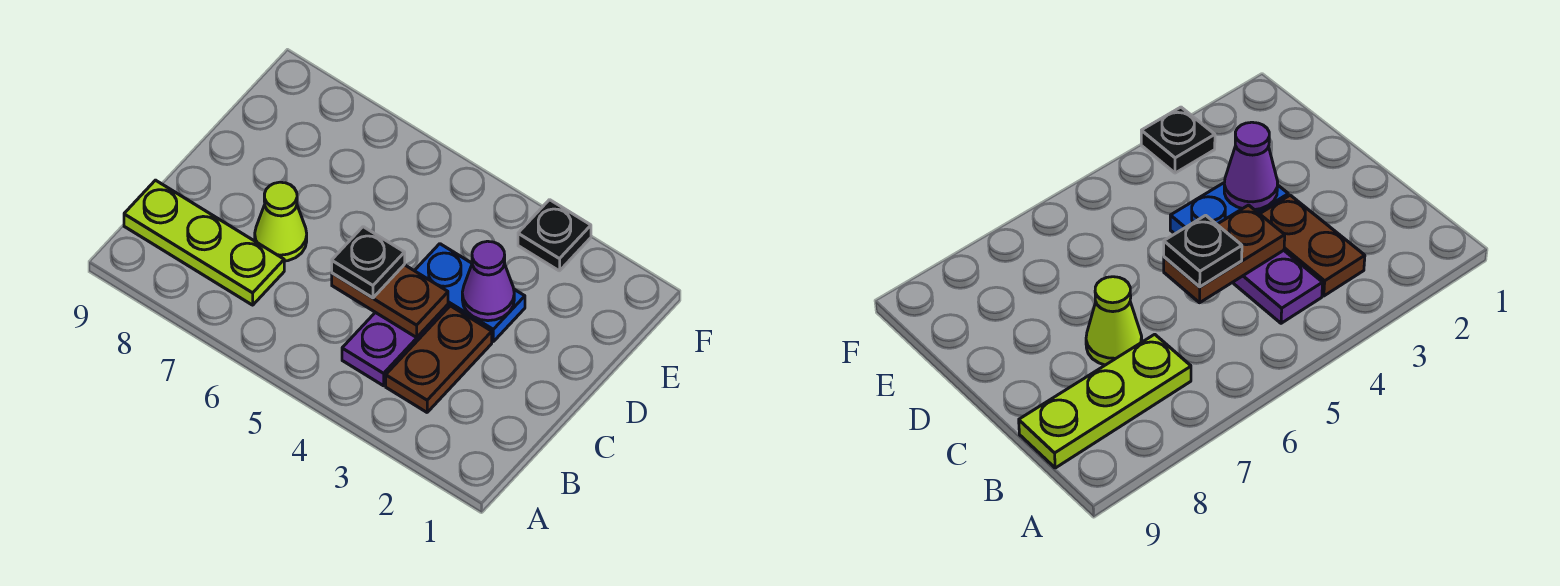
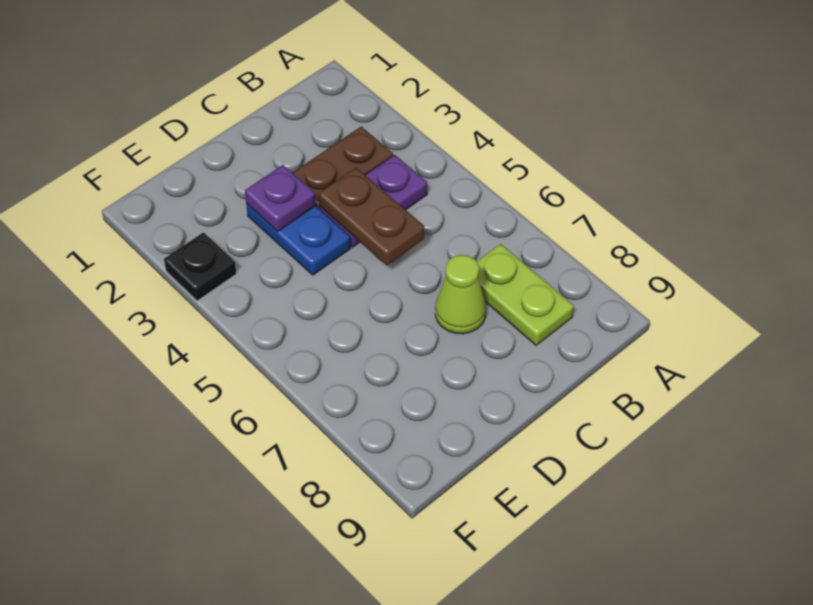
lime 1x3 plate [124,180,284,305] -> lime 1x2 plate [477,244,574,345]
black 1x1 plate [332,227,405,298] -> none
purple 1x1 cone [462,241,514,321] -> purple 1x1 plate [245,165,316,232]

